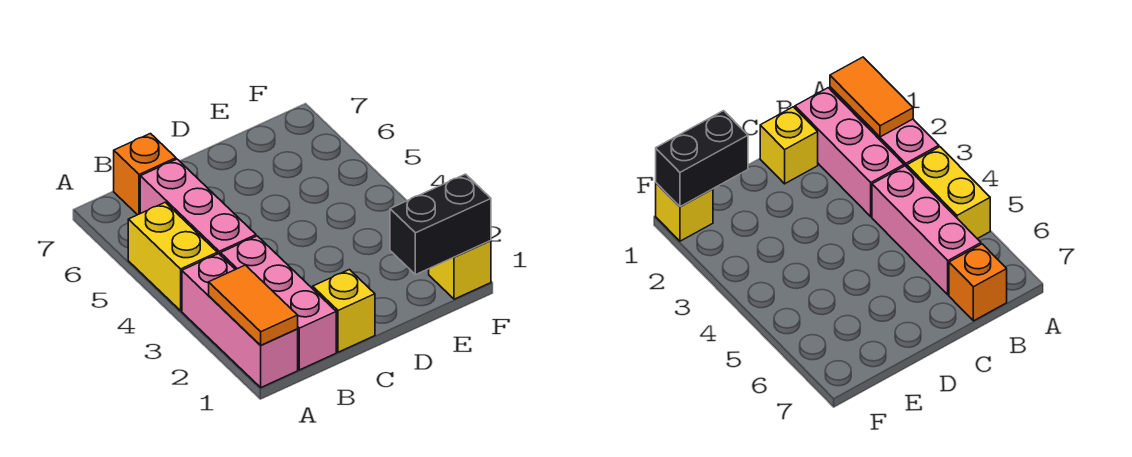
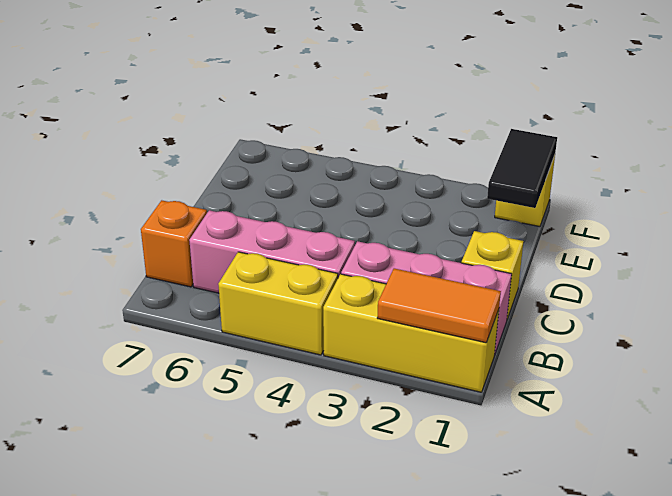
pink 1x3 brick [182,254,298,387] -> yellow 1x3 brick [323,274,499,392]
black 1x2 brick [390,174,491,275] -> black 1x2 tile [487,129,557,208]

